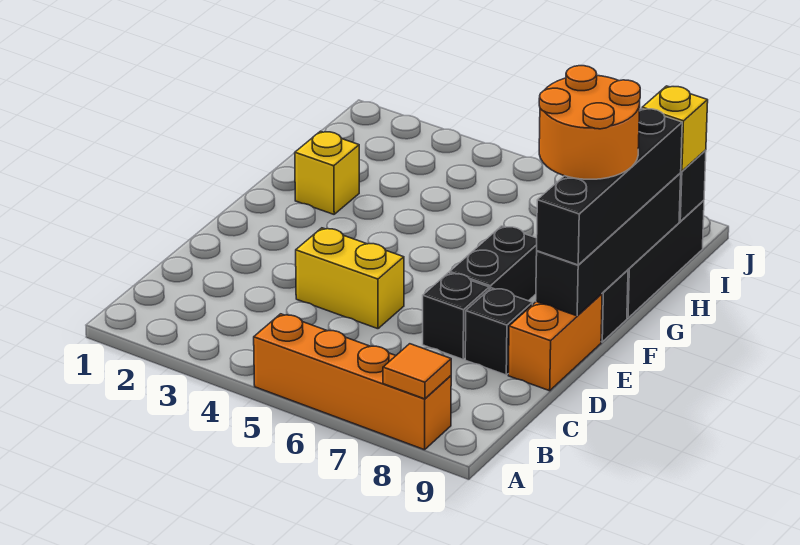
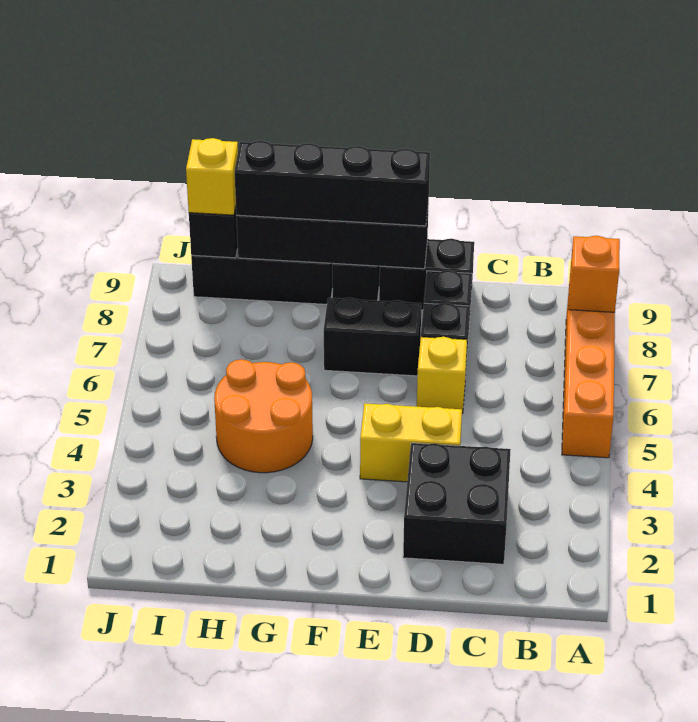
orange 1x1 tile [383,344,451,399] -> orange 1x1 brick [569,236,620,312]
none -> black 2x2 brick [403,443,511,564]
yellow 1x2 brick [296,228,404,329] -> yellow 1x2 brick turned to [360,403,462,482]
orange 1x2 brick [508,294,602,391] -> black 1x2 brick [379,239,474,310]
orange 2x2 round brick [539,66,640,179] -> orange 2x2 round brick moved to [214,359,313,473]
yellow 1x1 brick [295,131,359,214] -> yellow 1x1 brick moved to [417,337,467,413]

